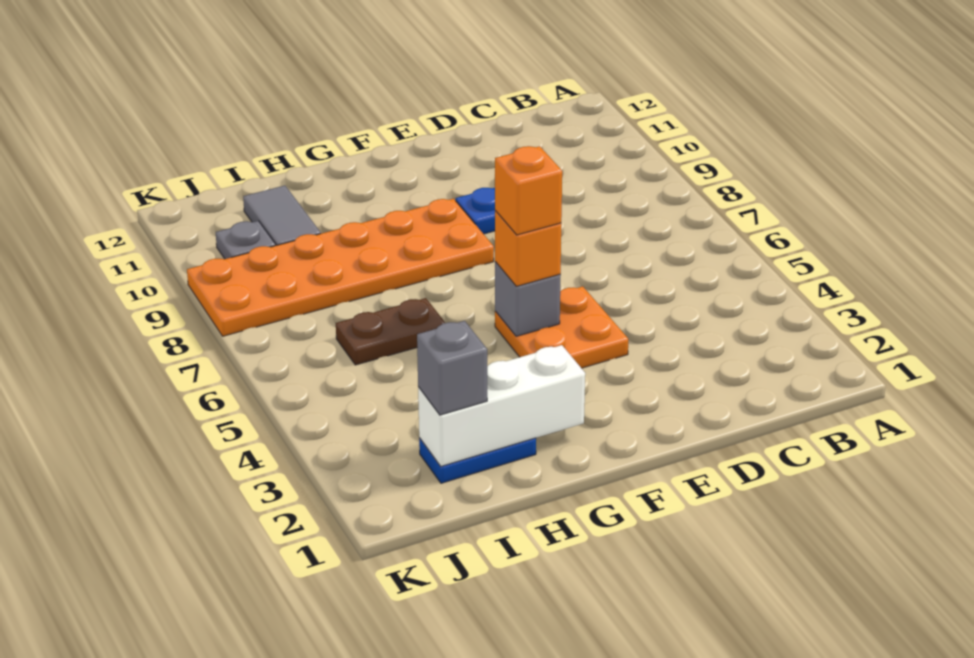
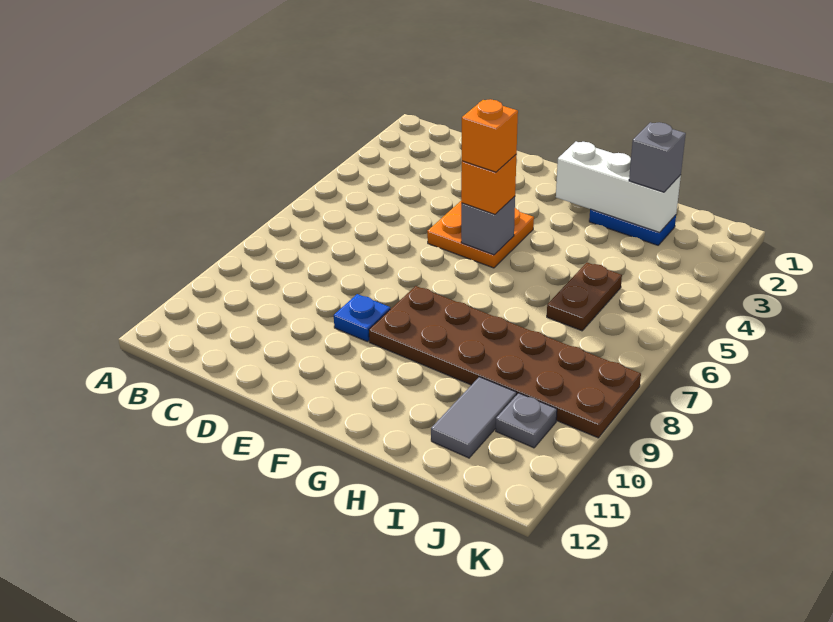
orange 2x6 plate [187,199,494,336] -> brown 2x6 plate [369,286,641,438]
brown 1x2 plate [336,298,445,365] -> brown 1x2 plate turned to [547,263,622,331]

